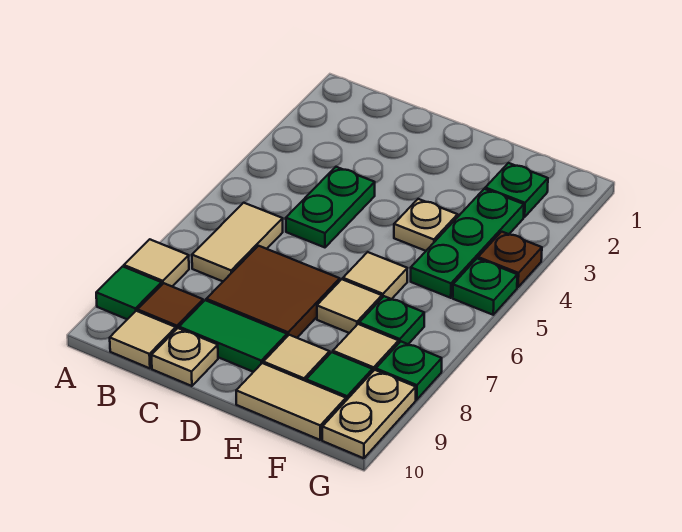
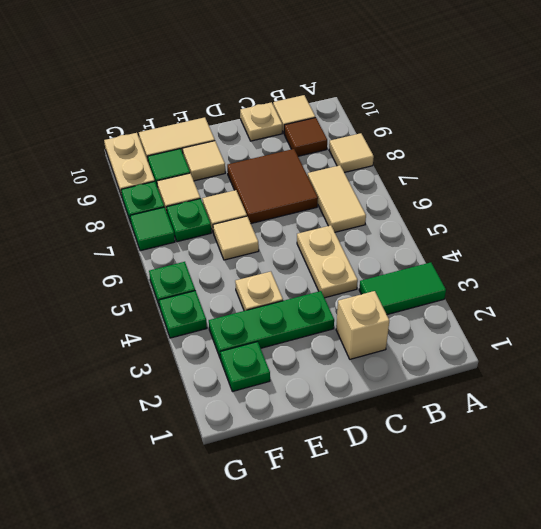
green 1x1 tile [96,266,162,319] -> green 1x1 tile moved to [130,207,175,251]
none -> tan 1x1 brick [336,291,389,359]
green 1x2 plate [286,167,375,247] -> tan 1x2 plate [297,225,358,298]
green 1x2 tile [179,300,287,372] -> green 1x2 tile moved to [359,262,446,315]
green 1x3 plate [411,189,524,298] -> green 1x3 plate turned to [209,291,334,359]
brown 1x1 plate [478,232,542,287] -> green 1x1 plate [159,291,207,338]

